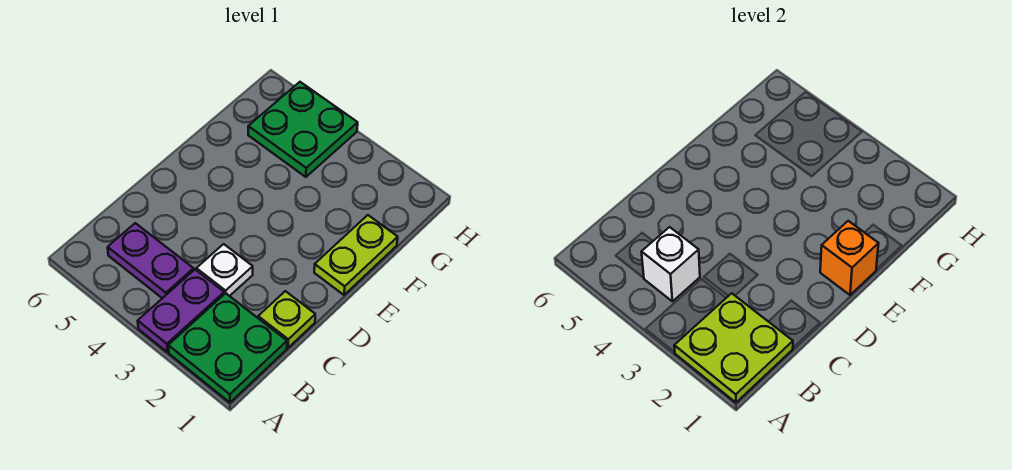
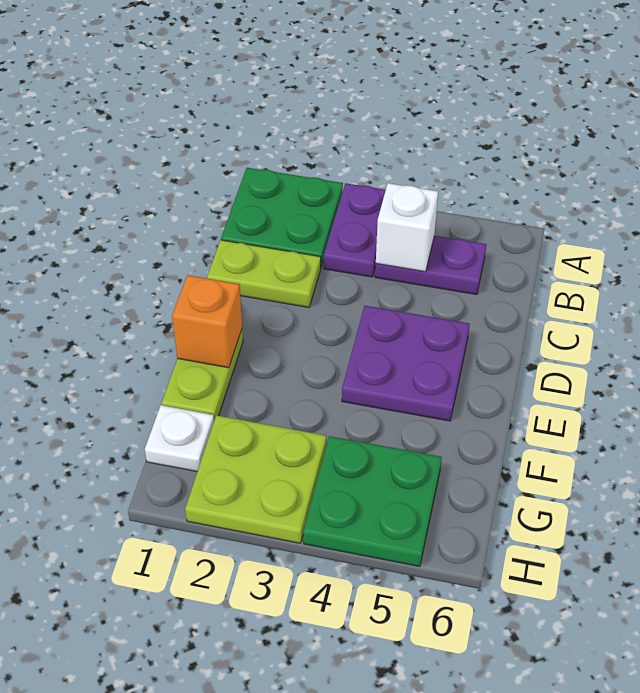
lime 2x2 plate [674,293,793,403] -> lime 2x2 plate moved to [185,415,326,543]
lime 1x1 plate [258,291,315,348] -> lime 1x2 plate [207,240,321,307]
white 1x1 plate [196,244,253,296] -> white 1x1 plate moved to [145,405,214,472]
none -> purple 2x2 plate [342,306,470,421]

